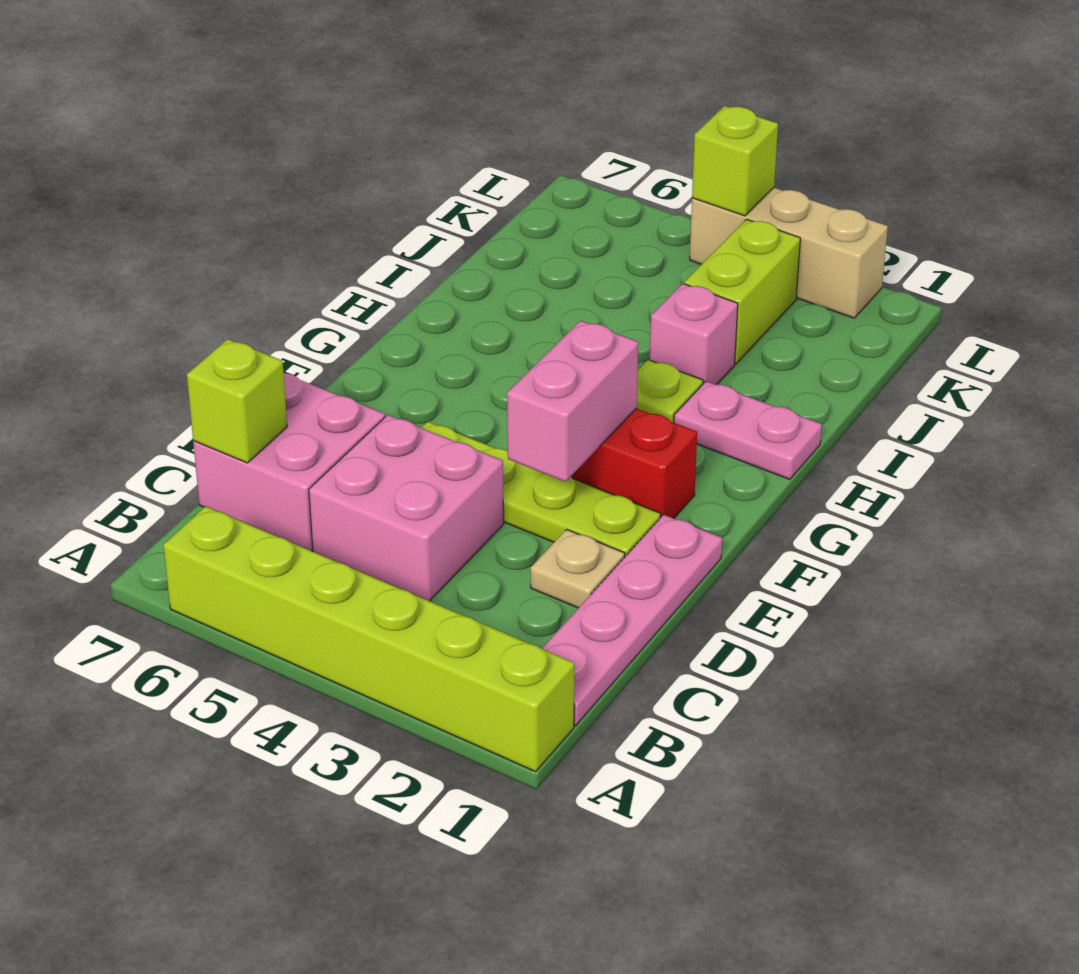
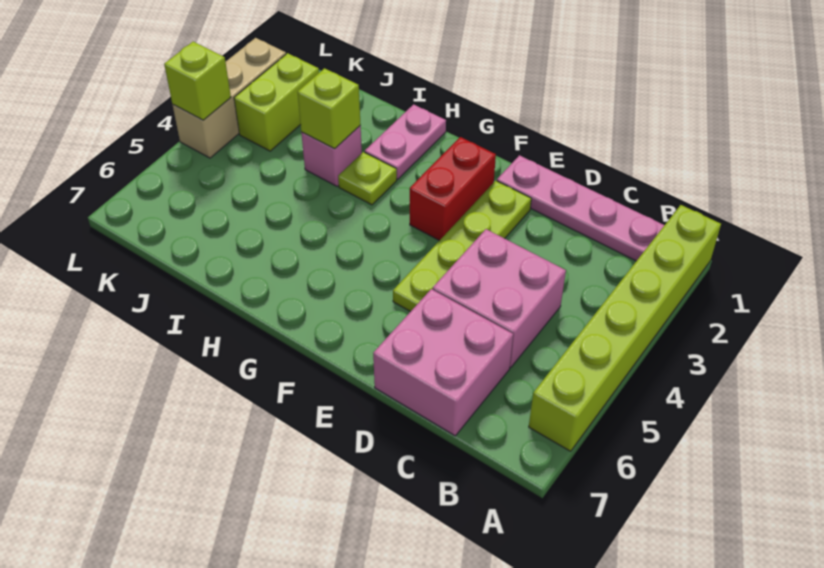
lime 1x1 brick [187,339,287,463] -> lime 1x1 brick moved to [298,68,361,149]
tan 1x1 plate [531,529,625,608] -> none
pink 1x2 brick [507,320,638,482] -> none
lime 1x2 brick [684,219,800,364] -> lime 1x2 brick turned to [234,53,319,151]

